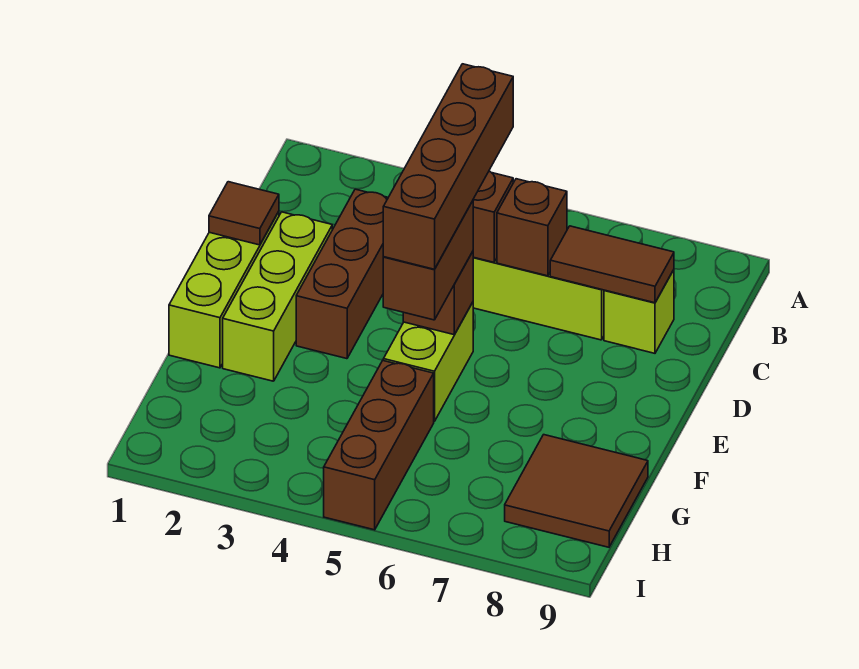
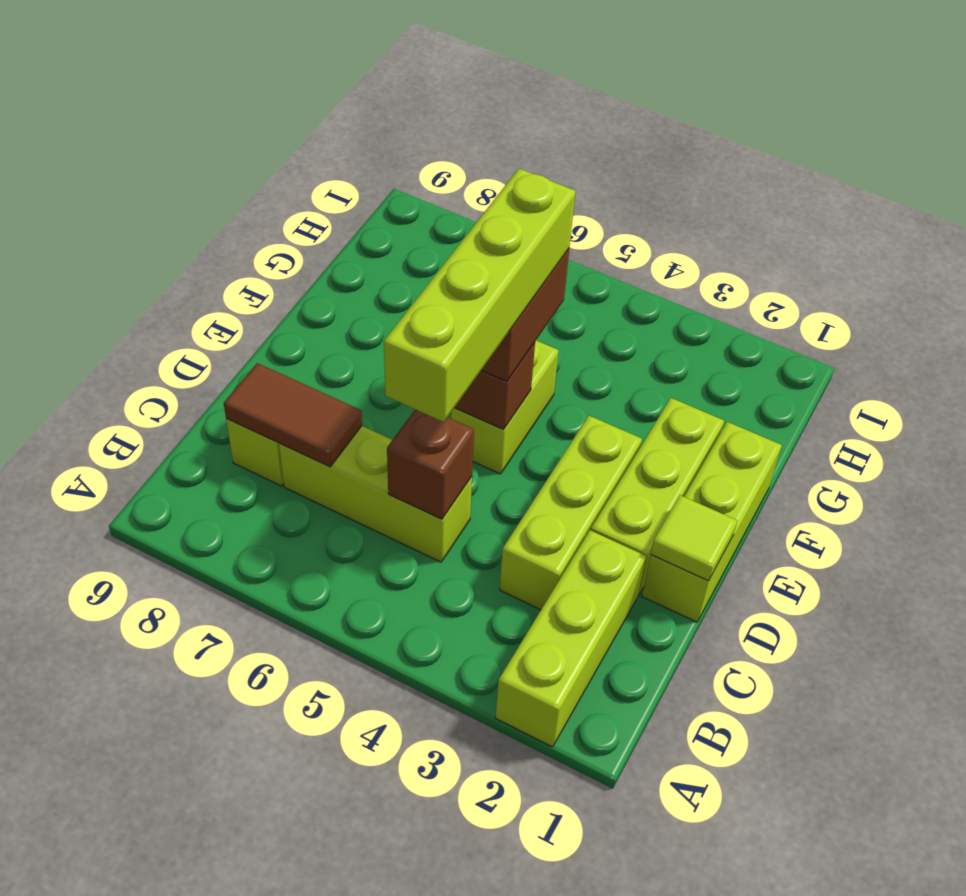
none -> lime 1x3 brick [496,530,646,747]
brown 1x3 brick [296,189,388,359] -> lime 1x3 brick [500,416,642,610]
brown 1x4 brick [383,64,513,269] -> lime 1x4 brick [384,169,576,422]
brown 1x1 brick [497,179,567,276] -> none
brown 1x1 tile [209,182,279,245] -> lime 1x1 tile [651,495,737,581]
brown 1x3 brick [324,361,434,530] -> none
brown 2x2 tile [505,435,648,547] -> none

